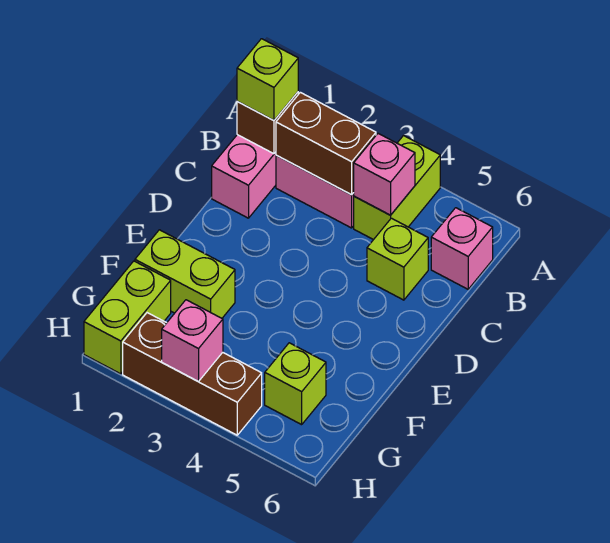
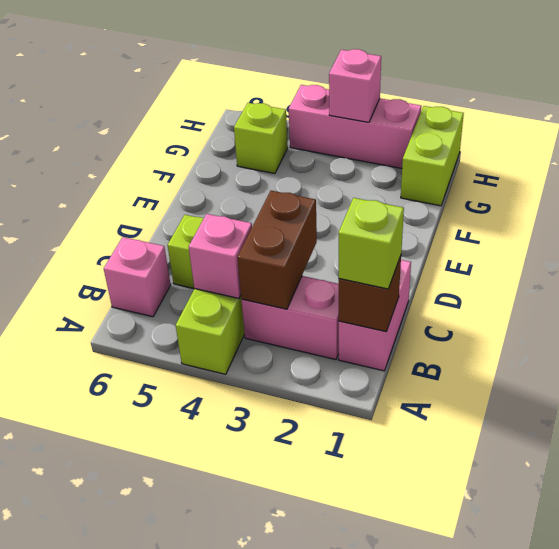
brown 1x2 brick [276,92,376,195] -> brown 1x2 brick turned to [237,191,317,309]
lime 1x2 brick [135,230,235,318] -> none
brown 1x3 brick [123,313,262,435] -> pink 1x3 brick [289,85,421,168]

